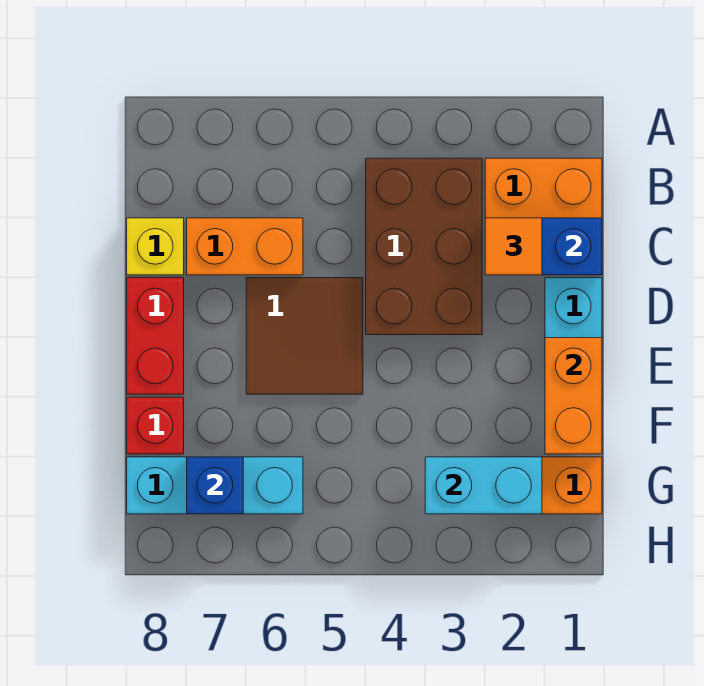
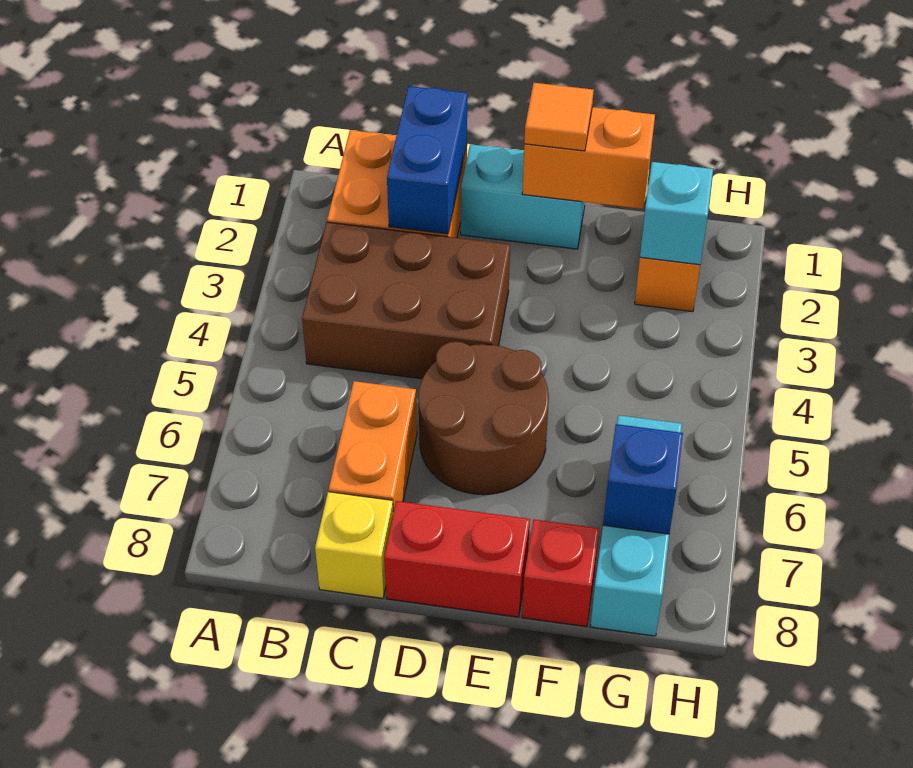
orange 1x1 tile [485,218,542,275] -> orange 1x1 tile moved to [524,83,593,151]
brown 2x2 tile [246,278,363,394] -> brown 2x2 round brick [418,341,549,495]
cyan 1x2 brick [425,457,542,514] -> cyan 1x1 brick [640,162,713,265]

